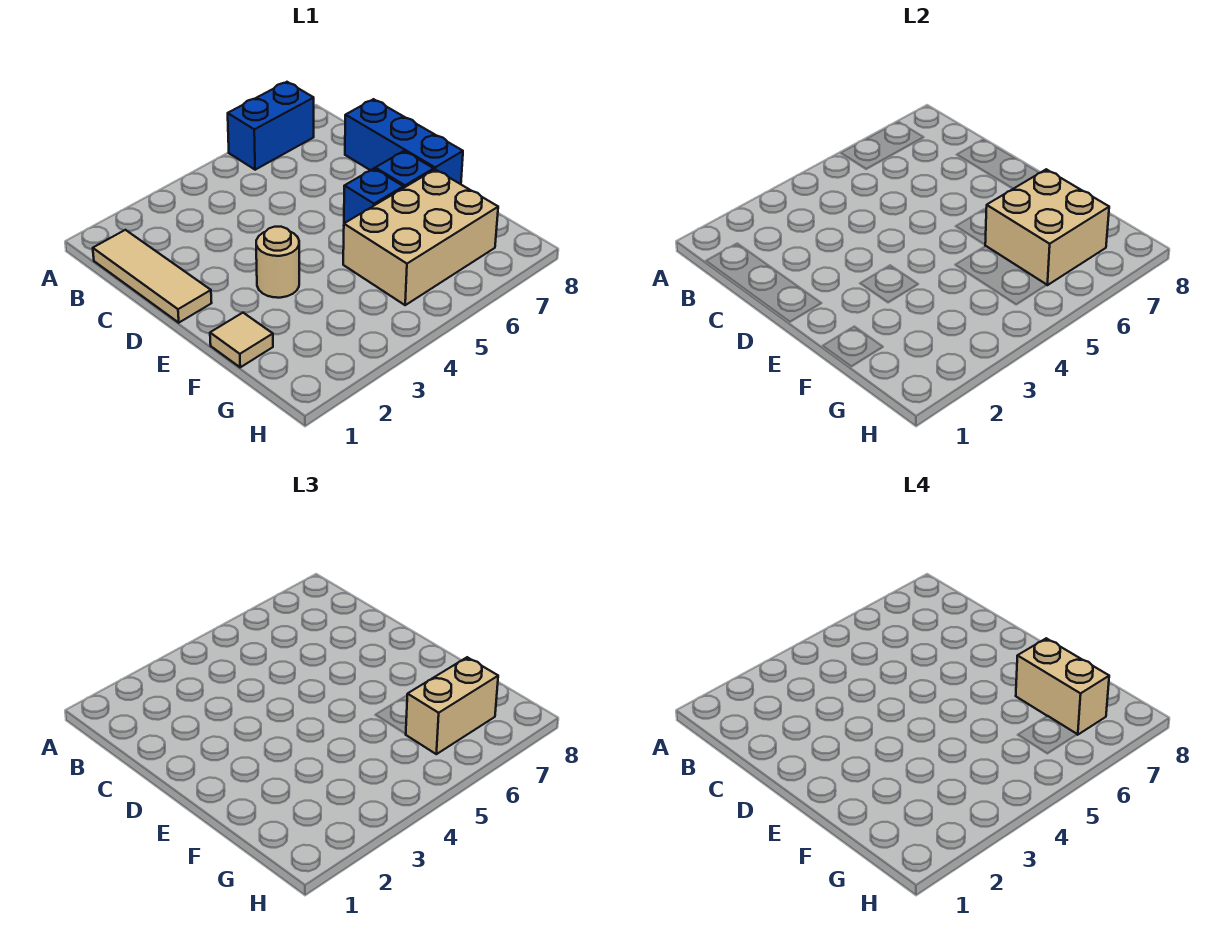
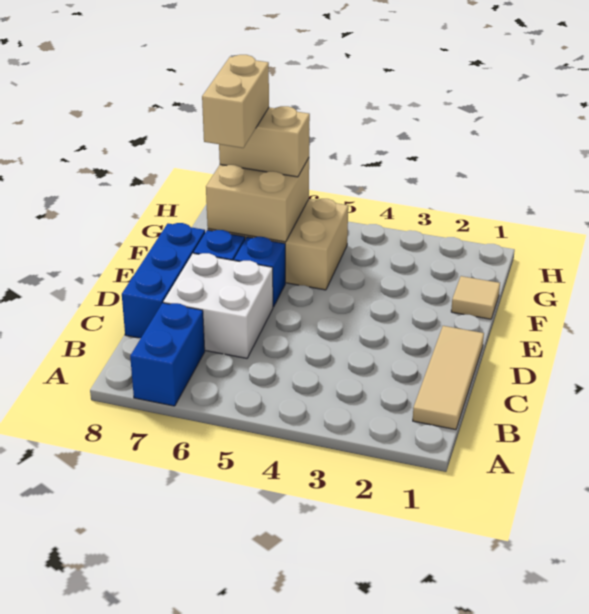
blue 1x2 brick [228,82,314,170] -> blue 1x2 brick turned to [130,303,205,406]
none -> white 2x2 brick [163,253,273,358]
tan 1x1 round brick [256,227,299,298] -> none

